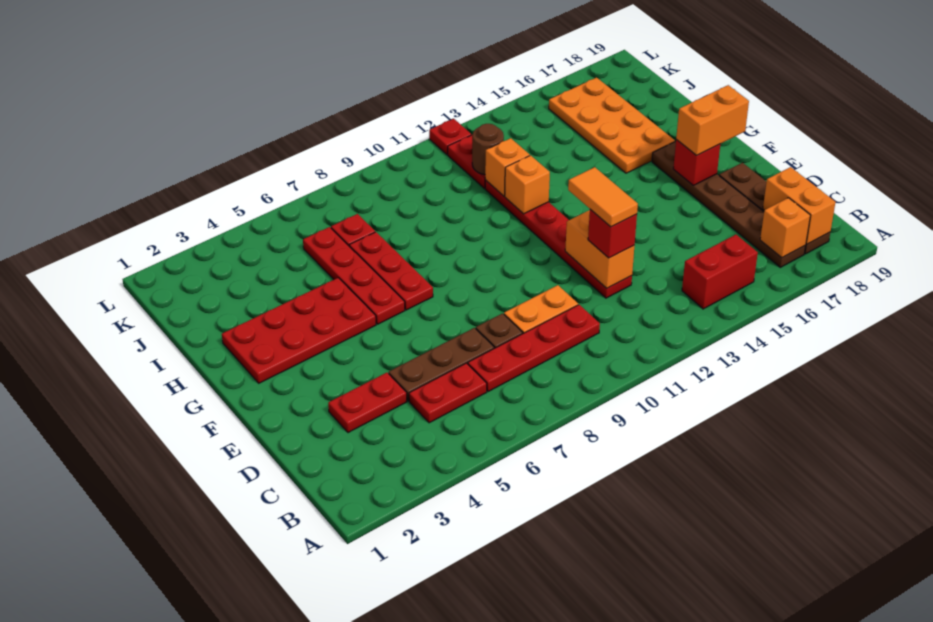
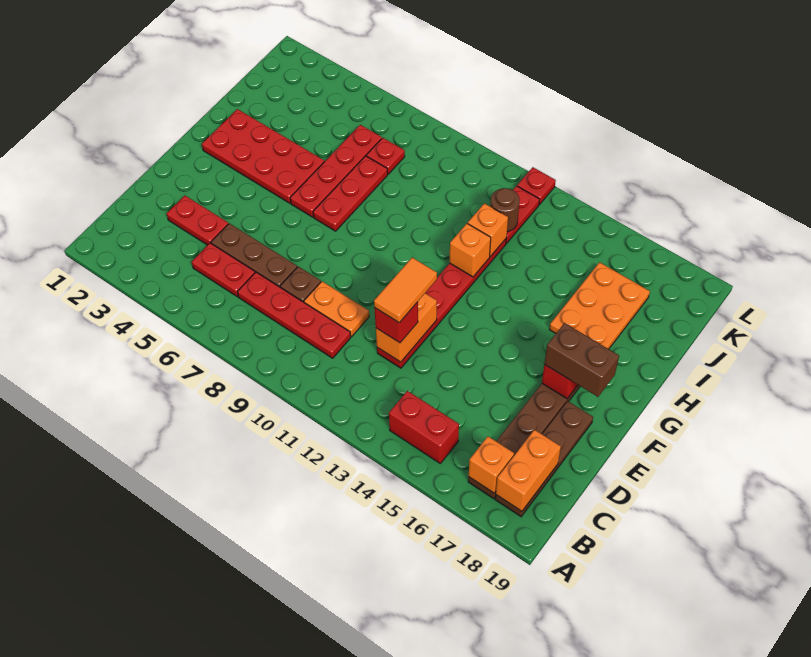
orange 1x2 brick [676,85,749,155] -> brown 1x2 brick [544,323,619,397]
orange 2x4 plate [549,78,675,173] -> orange 2x3 plate [549,262,650,349]

